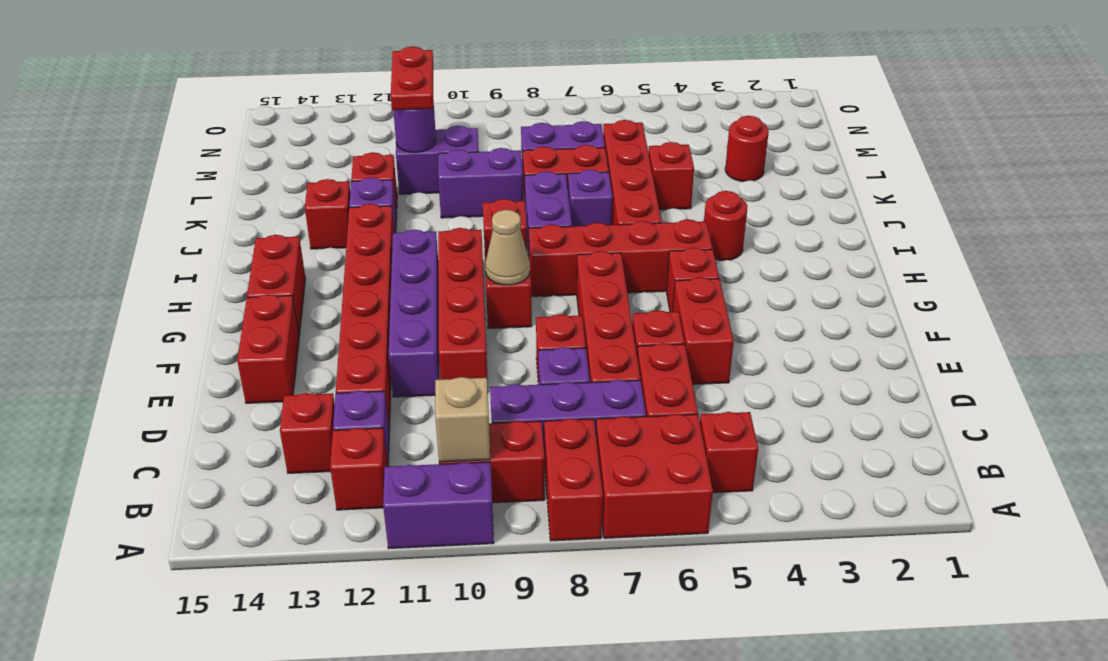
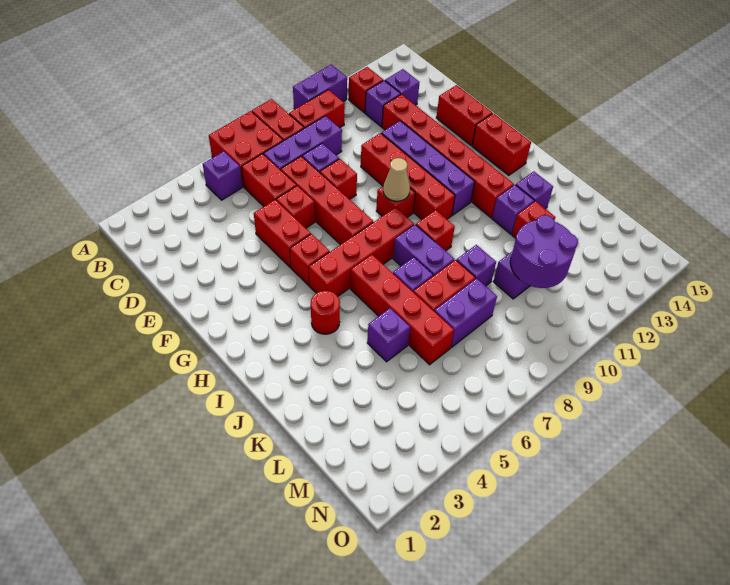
red 1x1 brick [700,412,758,493] -> purple 1x1 brick [203,151,242,200]
tan 1x1 brick [435,377,490,462] -> none
red 1x1 brick [280,393,335,473] -> purple 1x1 brick [385,69,420,105]
red 1x1 brick [305,179,350,249] -> purple 1x1 brick [516,171,553,209]
red 1x1 brick [648,142,694,210] -> purple 1x1 brick [367,308,410,362]
purple 1x2 brick [438,148,523,218] -> purple 1x1 brick [456,245,496,286]
red 1x1 round brick [725,116,769,182] -> none
purple 1x1 round brick [393,100,436,152] -> purple 2x2 round brick [510,215,578,288]
red 1x2 plate [391,47,433,110] -> none

